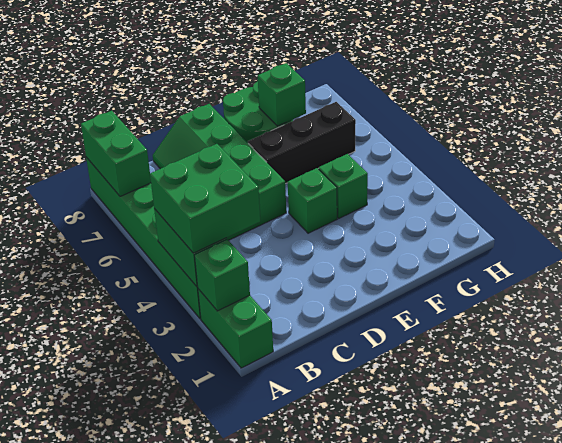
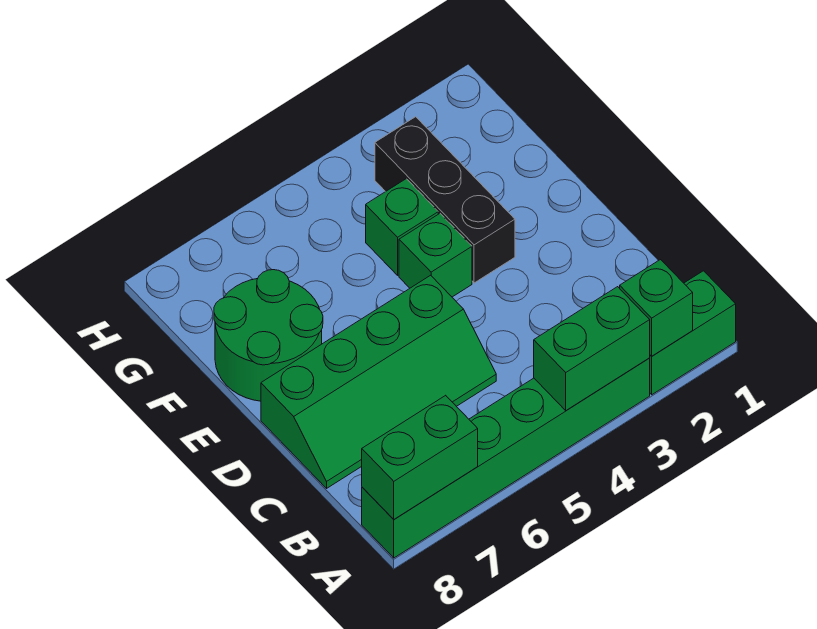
green 2x2 brick [150,144,260,253] -> none
black 1x3 brick [248,102,356,184] -> black 1x3 brick moved to [375,117,515,283]
green 1x1 brick [258,63,306,126] -> none

